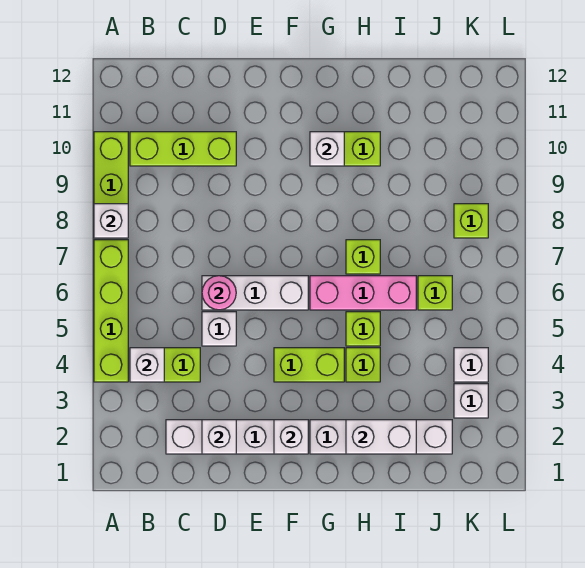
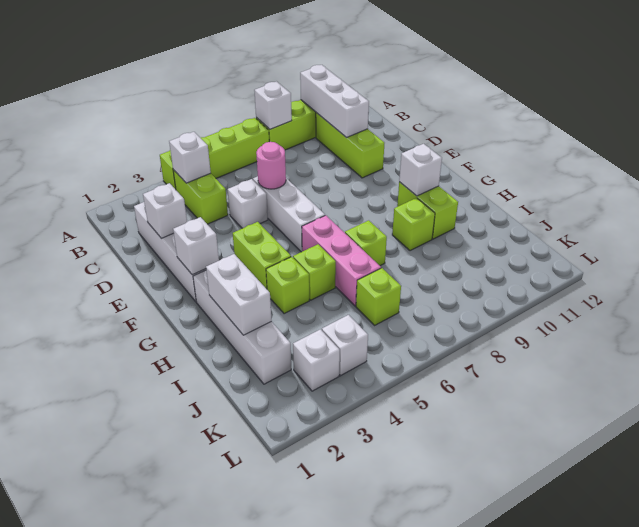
none -> white 1x3 brick [300,65,369,138]
lime 1x1 brick [454,204,488,238] -> lime 1x1 brick moved to [392,198,435,251]

